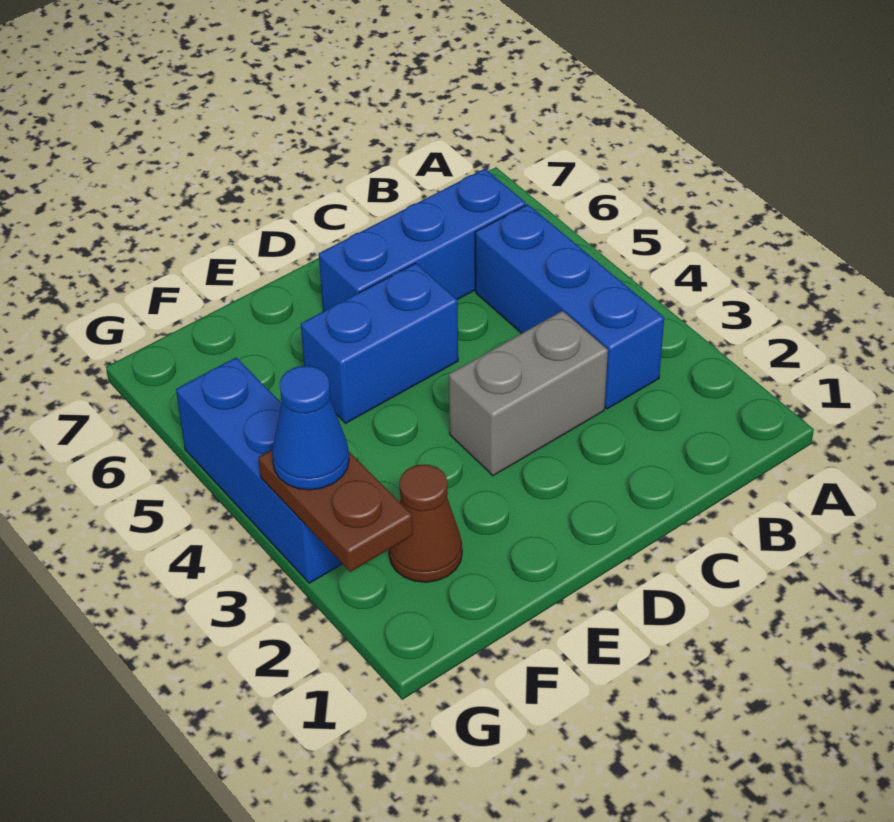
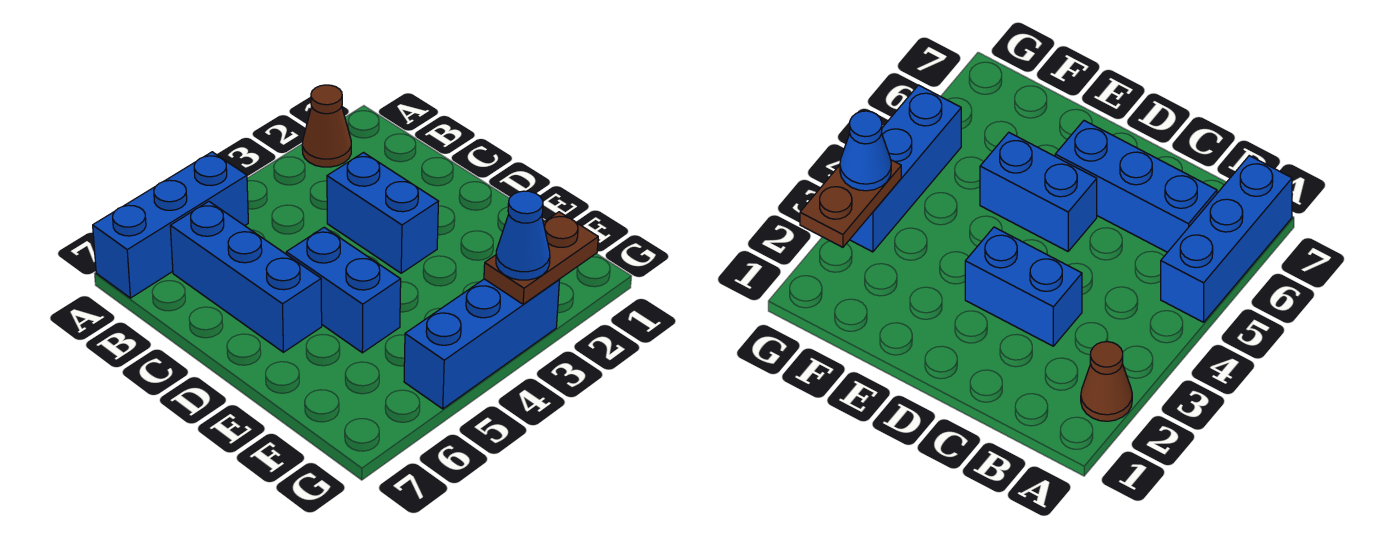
blue 1x3 brick [475,204,664,409] -> blue 1x3 brick moved to [93,152,248,298]
grey 1x2 brick [449,311,608,476] -> blue 1x2 brick [327,153,439,273]
brown 1x1 cone [389,465,462,582] -> brown 1x1 cone moved to [302,85,351,167]

